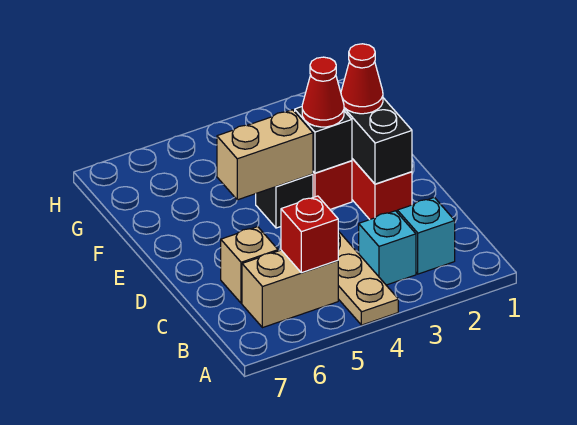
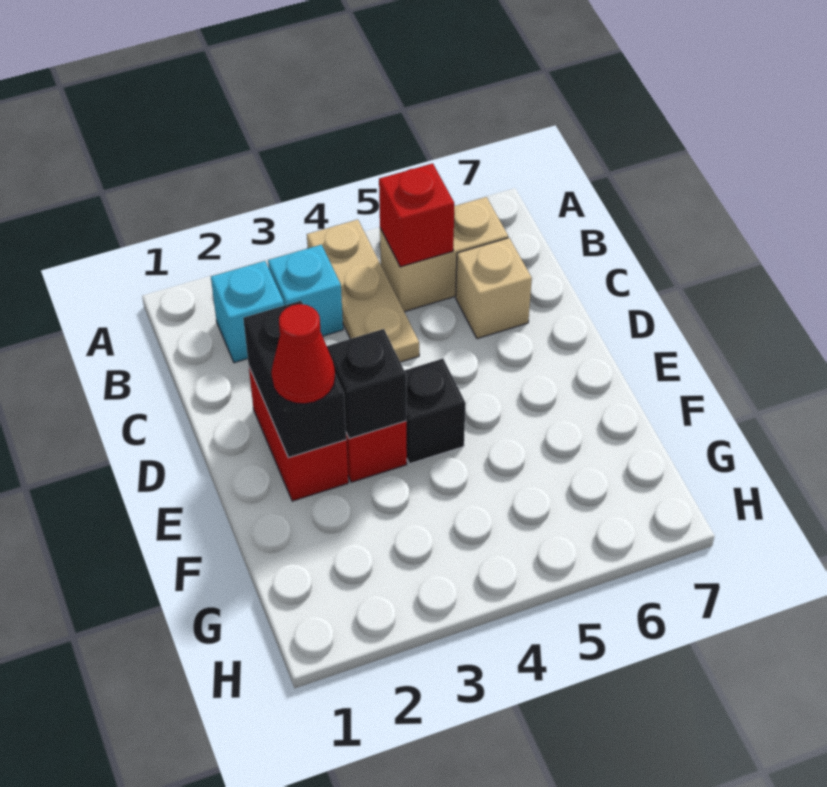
red 1x1 cone [302,57,344,127] -> none
tan 1x2 brick [217,110,313,200] -> none

